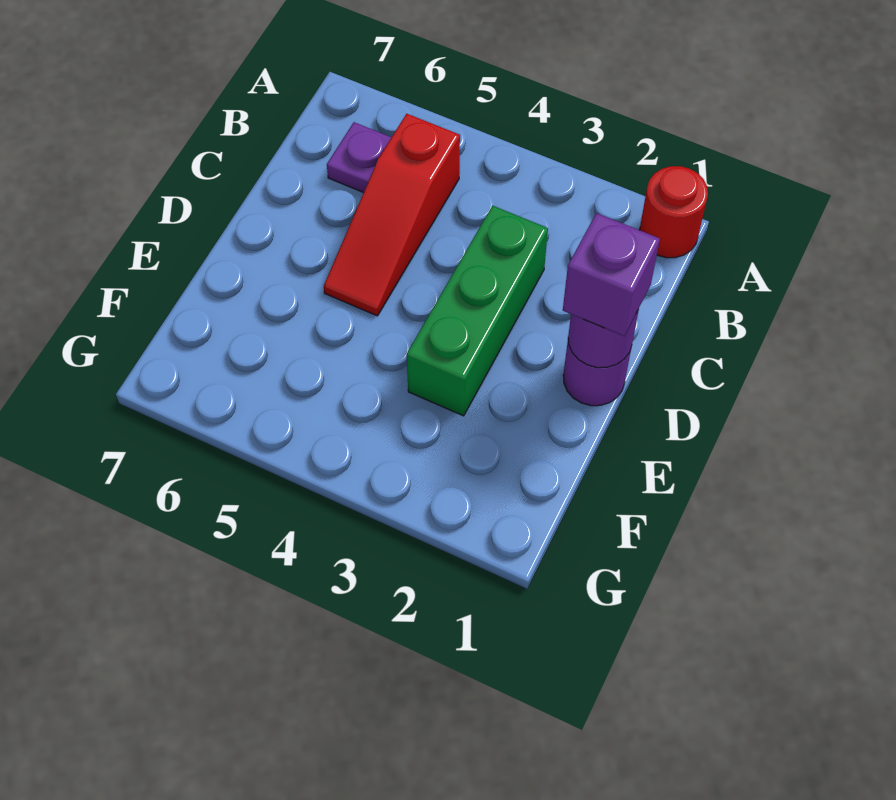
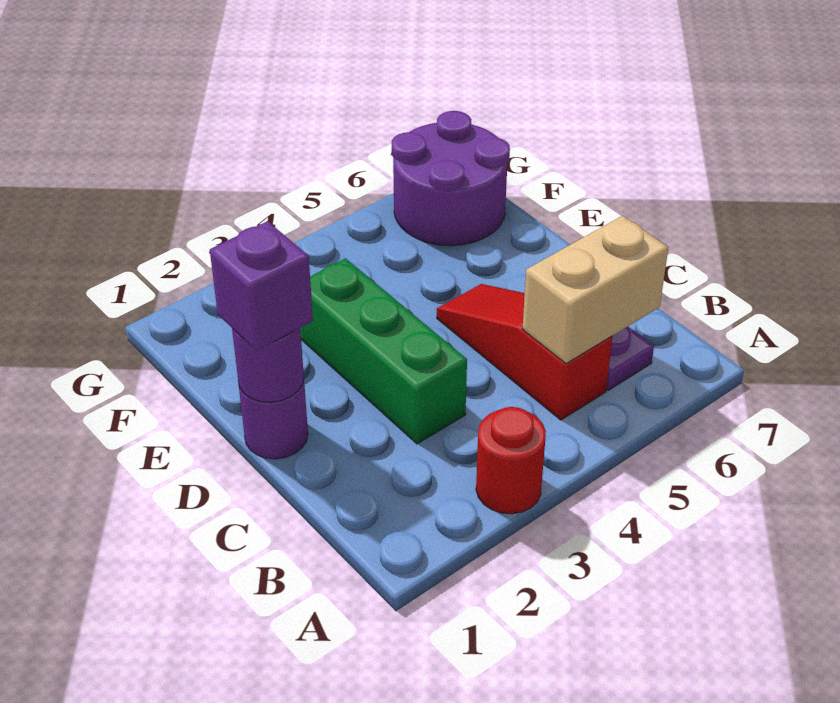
red 1x1 round brick [640,166,708,258] -> red 1x1 round brick moved to [476,407,546,514]
none -> tan 1x2 brick [522,216,668,363]
none -> purple 2x2 round brick [392,111,510,246]

